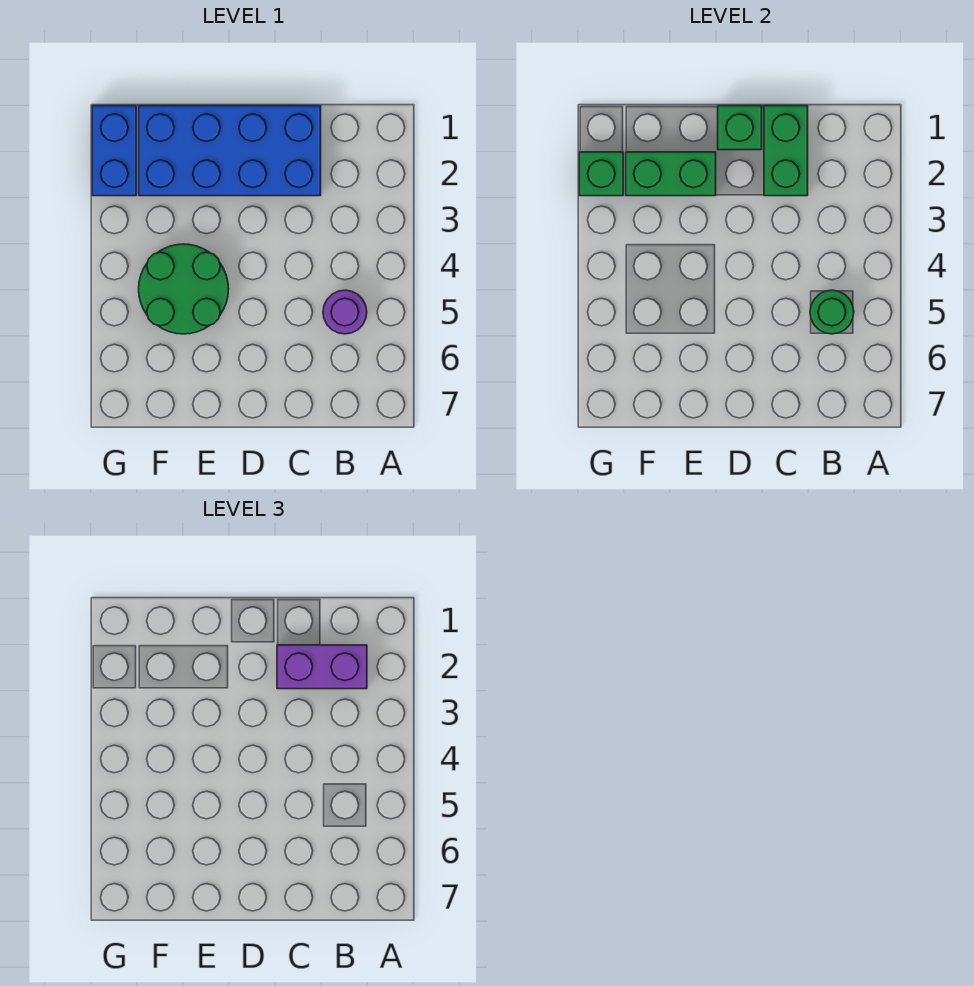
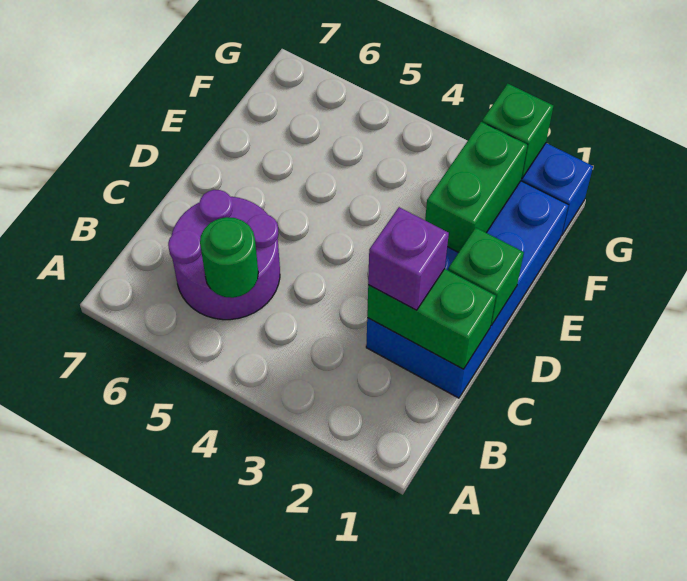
purple 1x2 brick [277,645,367,689] -> purple 1x1 brick [368,207,449,310]
purple 1x1 round brick [323,290,367,334] -> purple 2x2 round brick [168,190,280,320]
green 2x2 round brick [139,244,229,334] -> none

